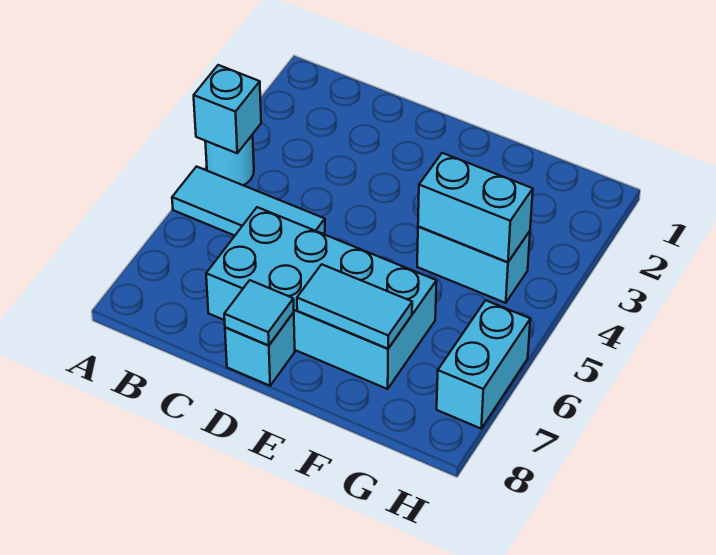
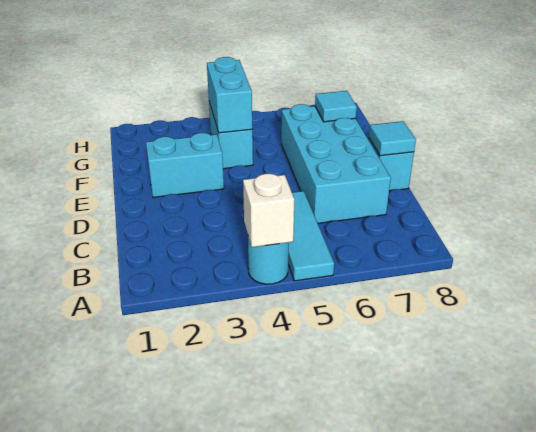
cyan 1x1 brick [194,65,261,153] -> white 1x1 brick [243,174,294,247]
cyan 1x2 tile [297,264,412,349] -> cyan 1x1 tile [315,91,357,122]
cyan 1x2 brick [437,300,530,428] -> cyan 1x2 brick moved to [146,133,224,197]

